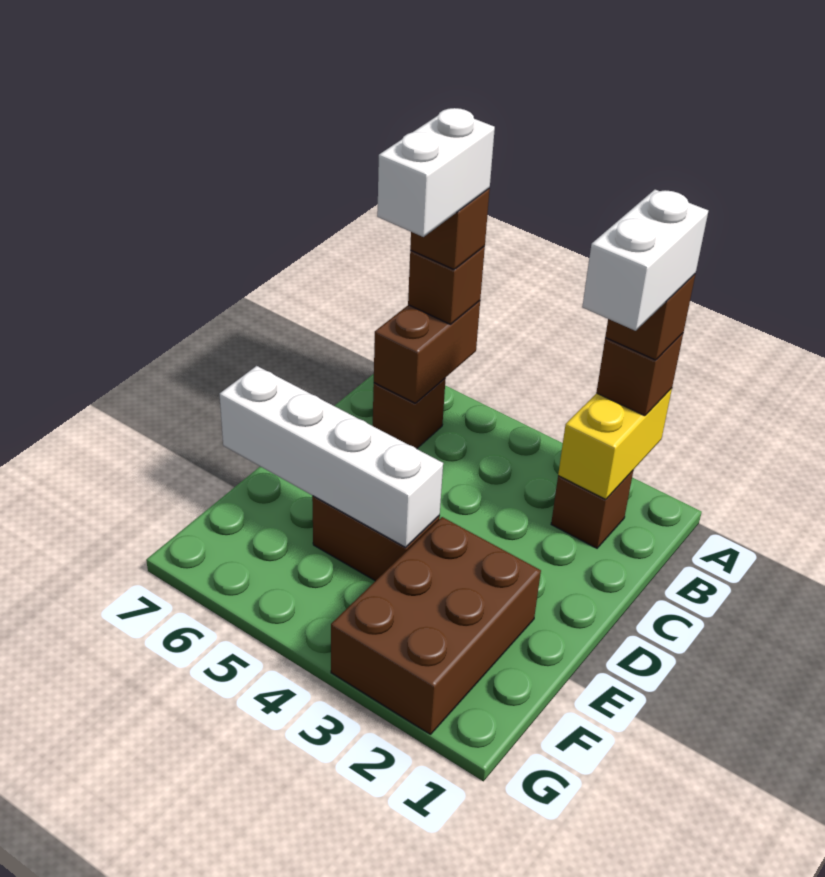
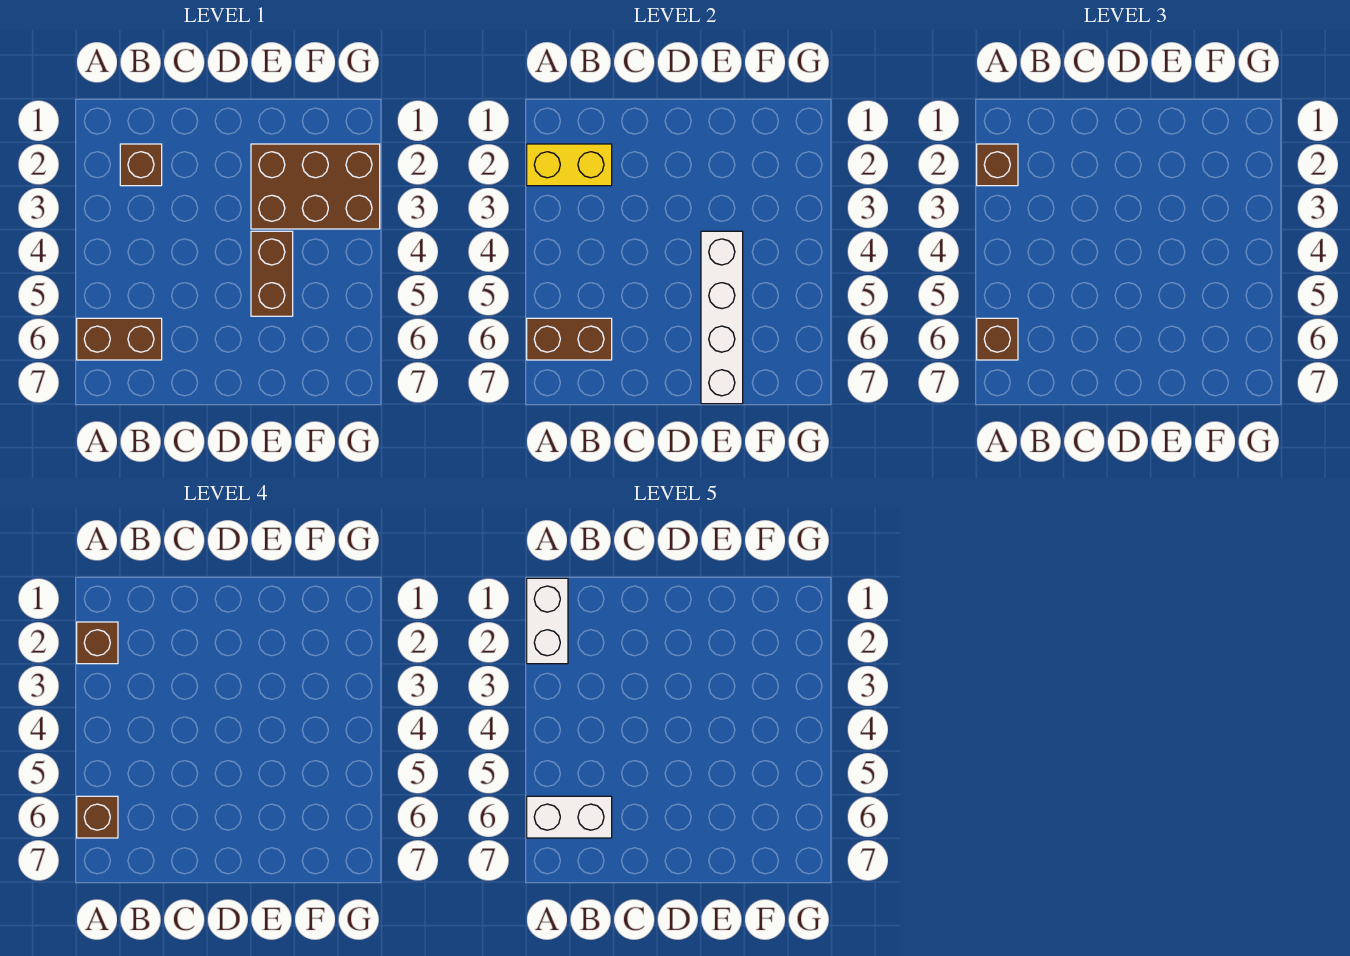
white 1x2 brick [582,190,708,331] -> white 1x2 brick turned to [527,578,568,664]
brown 1x1 brick [373,378,446,449] -> brown 1x2 brick [77,318,162,360]

